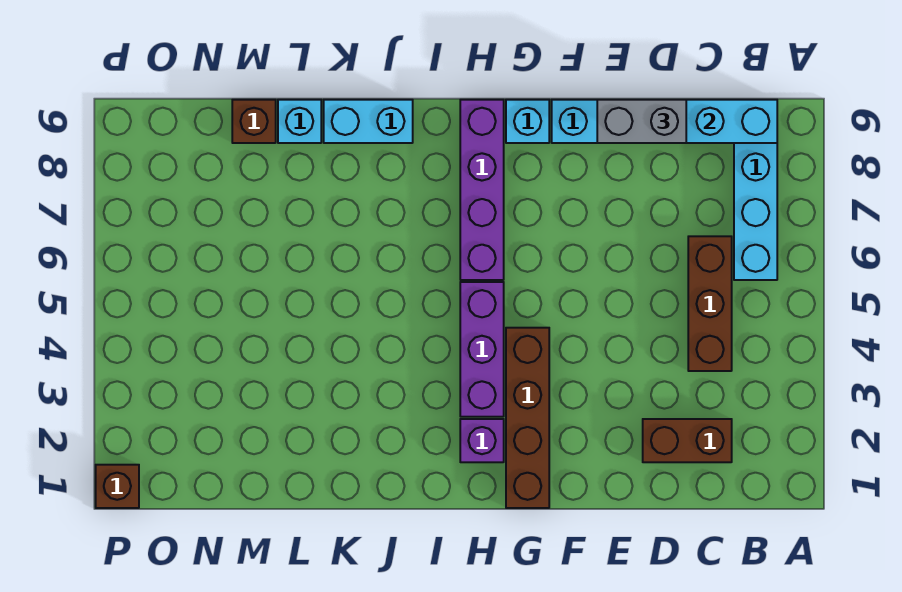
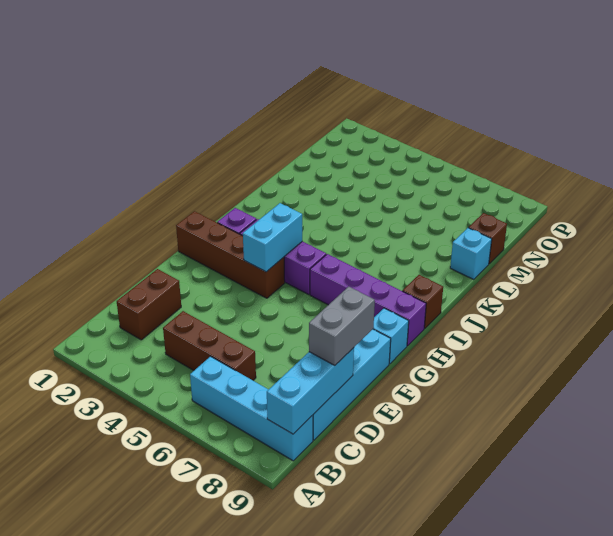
cyan 1x2 brick [324,100,413,143] -> cyan 1x2 brick moved to [243,203,302,272]
brown 1x1 brick [96,465,139,508] -> brown 1x1 brick moved to [403,275,443,329]

